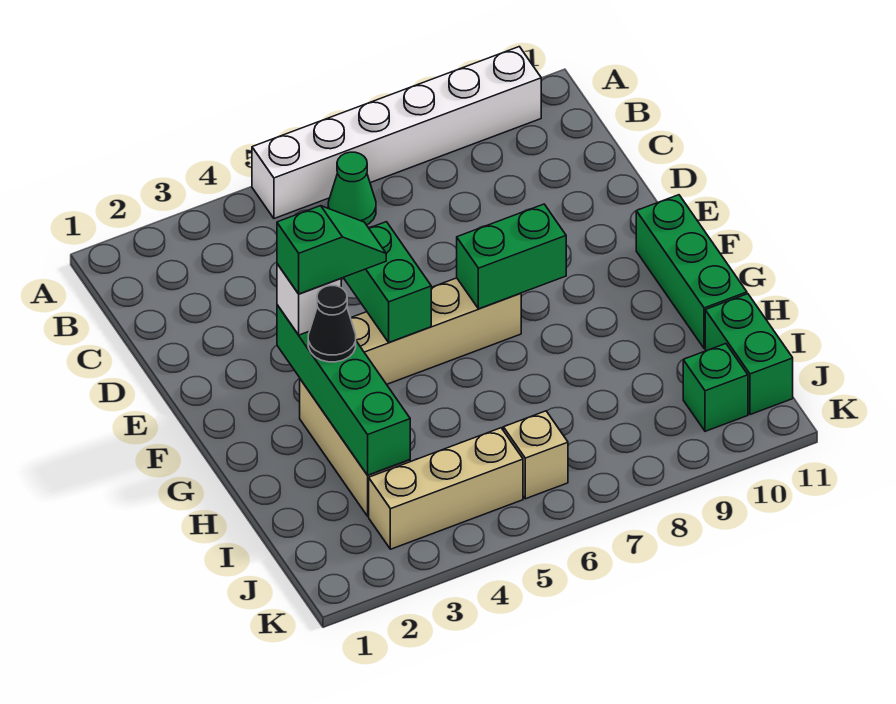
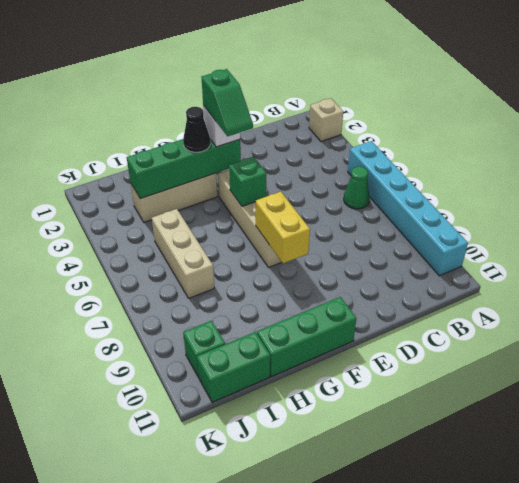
white 1x6 brick [252,47,541,219] -> cyan 1x6 brick [348,141,468,276]
green 1x2 brick [344,222,431,342] -> green 1x1 brick [229,157,266,206]
green 1x2 brick [457,204,566,309] -> yellow 1x2 brick [256,192,310,263]
tan 1x3 brick [369,428,523,549] -> tan 1x3 brick moved to [152,209,214,298]
tan 1x1 brick [503,411,568,499] -> tan 1x1 brick moved to [309,98,343,142]

